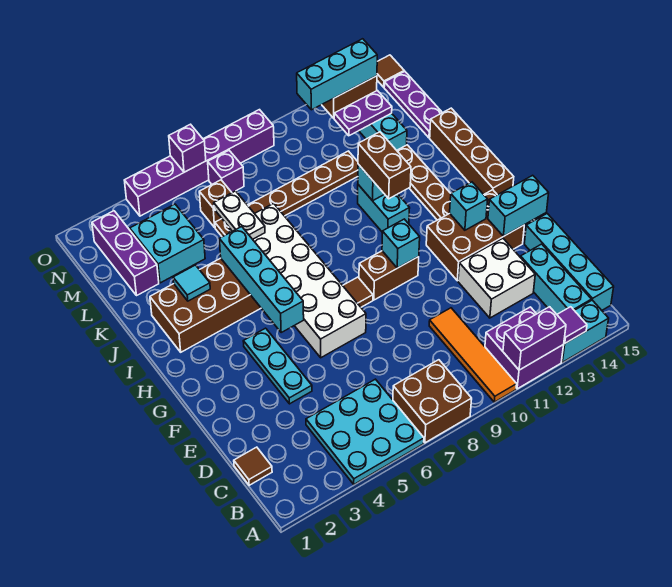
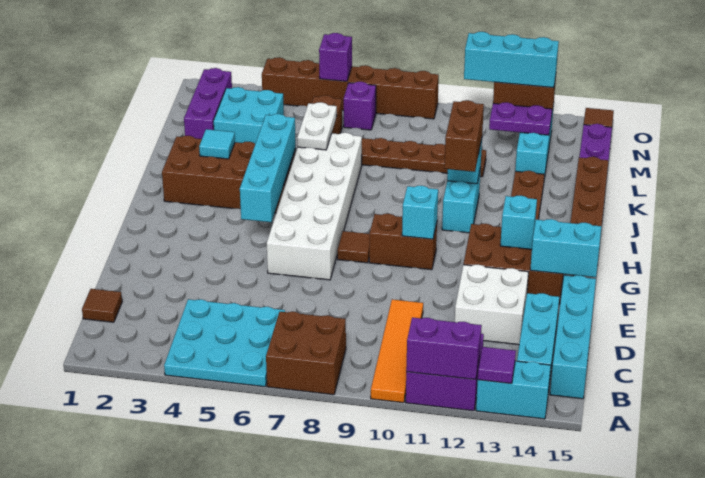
cyan 1x3 plate [243,328,312,404] -> none
purple 1x6 brick [124,110,274,216] -> brown 1x6 brick [262,57,439,119]

